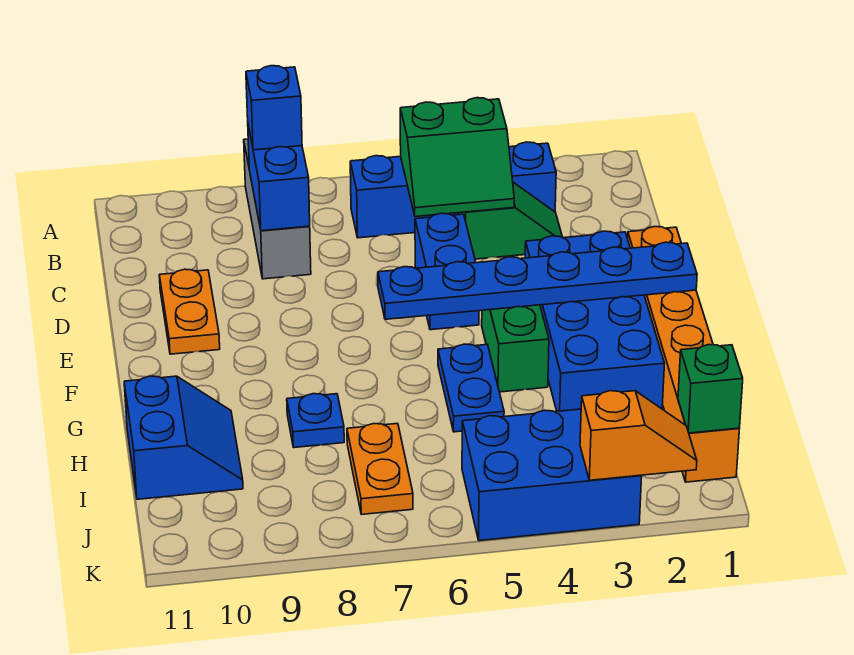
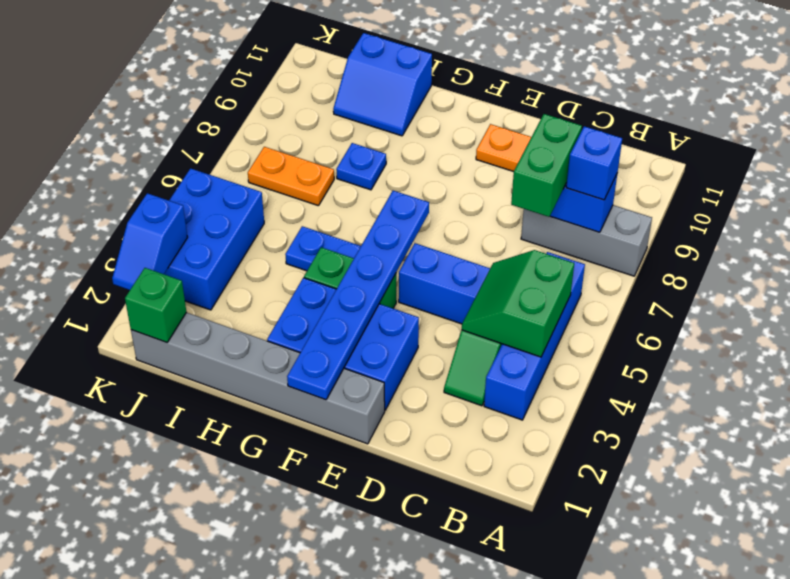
none -> green 1x2 brick [511,114,582,217]
orange 1x6 brick [628,226,739,482] -> grey 1x6 brick [131,312,385,444]
blue 2x4 brick [525,231,665,411] -> blue 2x3 brick [267,278,419,410]
orange 1x2 slope [580,391,697,480] -> blue 1x2 slope [112,193,188,290]

